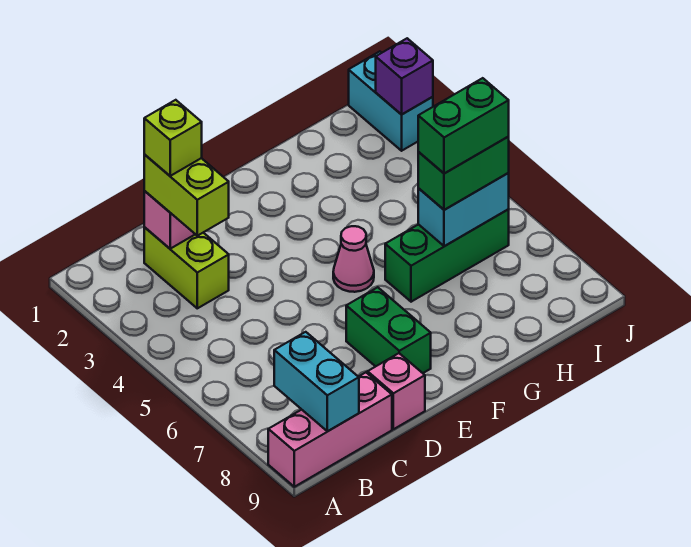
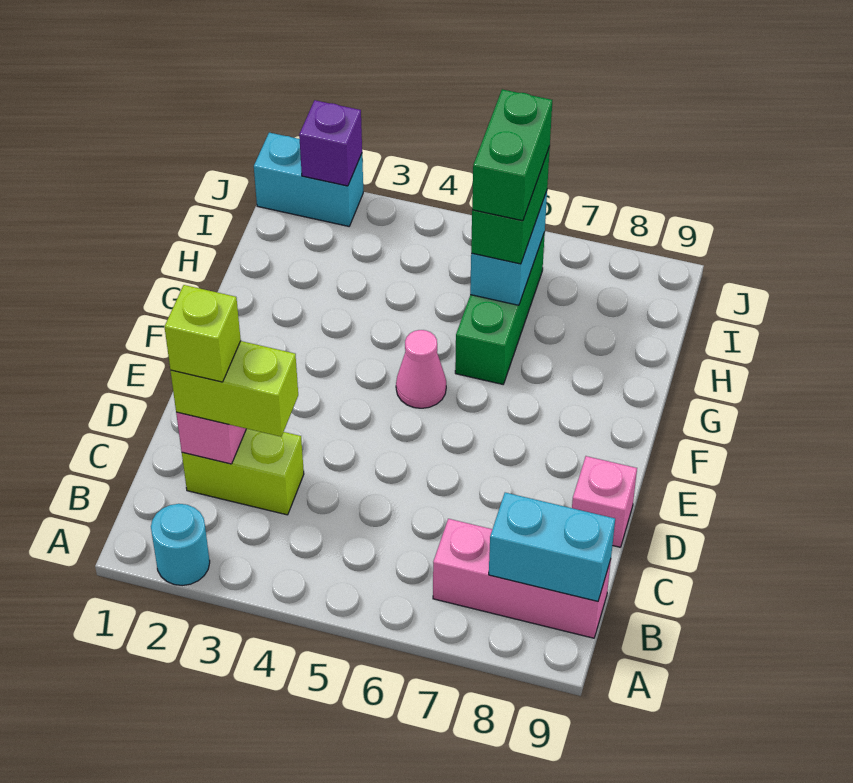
none -> cyan 1x1 round brick [151,504,210,585]
pink 1x3 brick [268,372,392,487] -> pink 1x3 brick turned to [433,519,611,638]
green 1x2 brick [346,287,431,373] -> none

